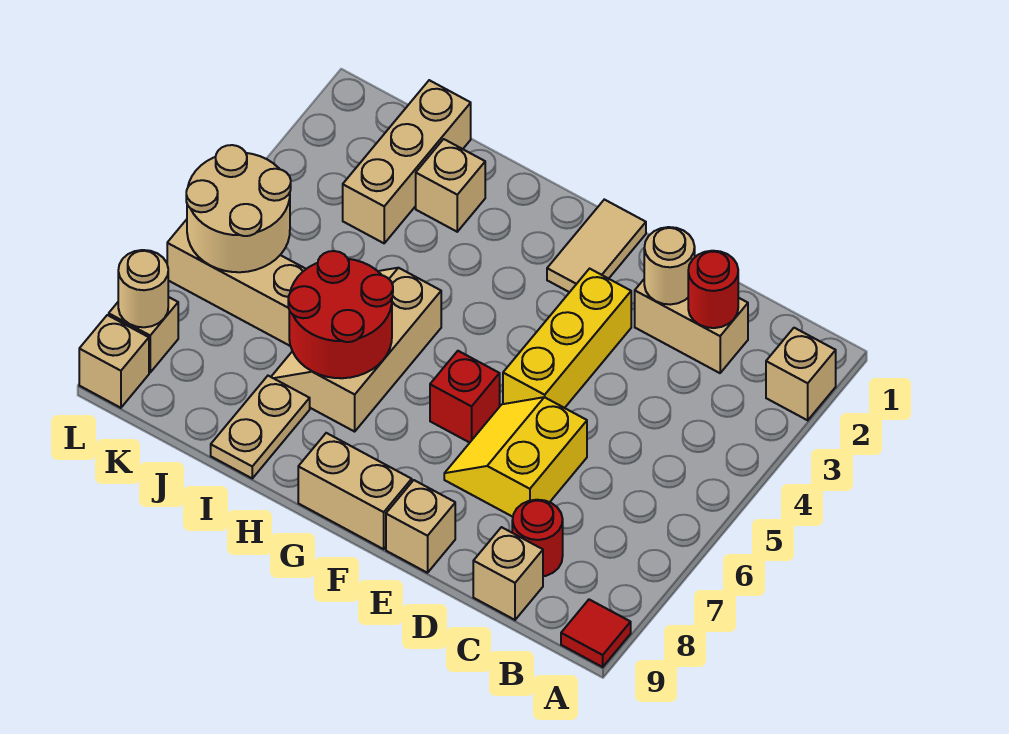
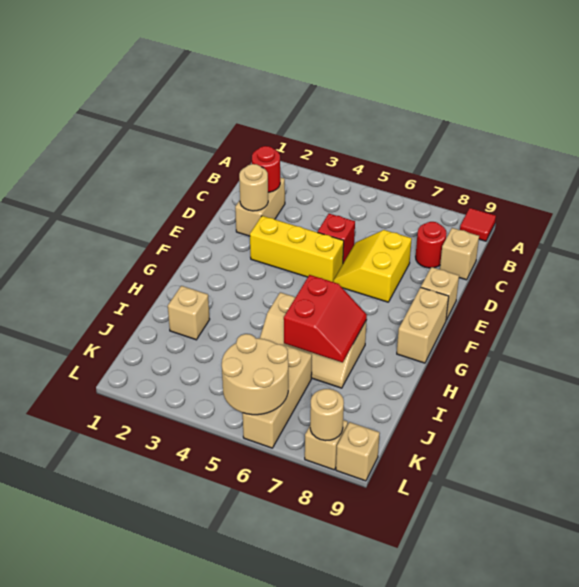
tan 1x1 brick [766,328,836,420] -> none
yellow 2x2 slope [444,397,587,517] -> yellow 2x2 slope turned to [333,230,412,302]
tan 1x2 tile [547,199,646,292] -> none
red 1x1 brick [430,351,500,443] -> red 1x1 brick moved to [318,214,355,263]
red 2x2 round brick [288,251,393,378] -> red 2x2 slope [284,275,367,362]
tan 1x2 plate [211,376,310,478] -> none
tan 1x3 brick [343,80,471,243] -> none

